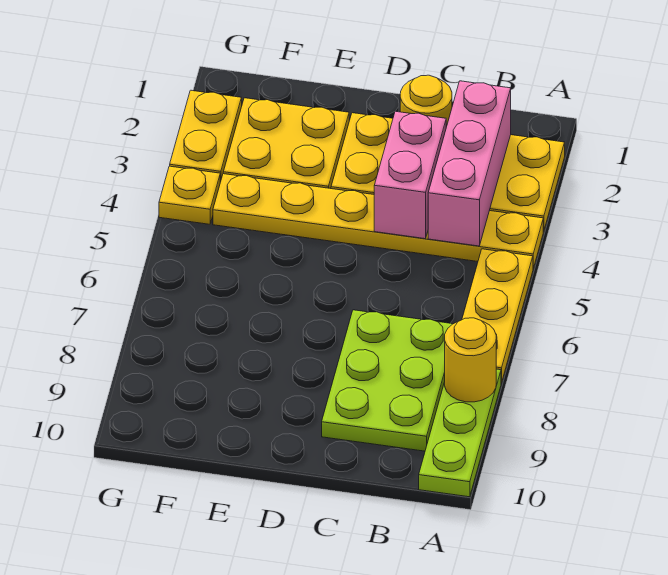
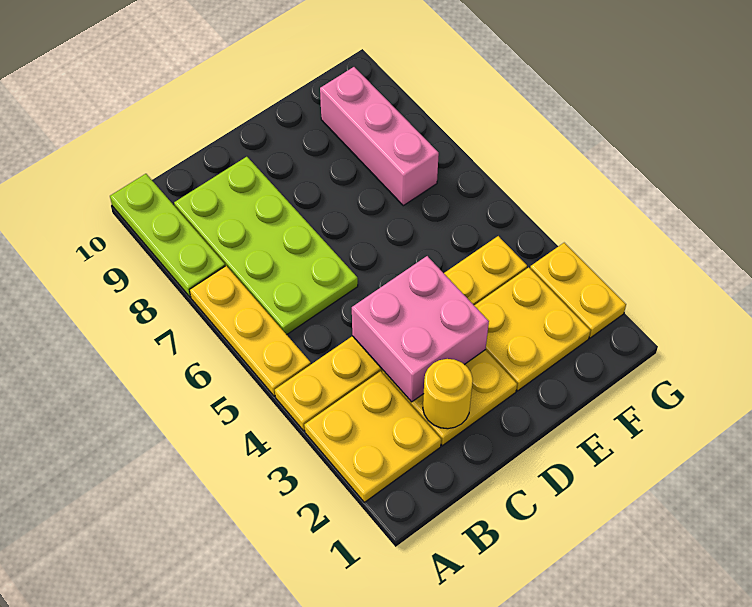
yellow 1x1 round brick [445,318,496,402] -> none
pink 1x3 brick [428,81,511,246] -> pink 1x3 brick moved to [320,67,439,206]
lime 2x3 plate [322,310,452,451] -> lime 2x4 plate [174,157,358,335]
pink 1x2 brick [374,111,446,239] -> pink 2x2 brick [352,256,489,402]
yellow 1x1 plate [159,166,220,224] -> none

